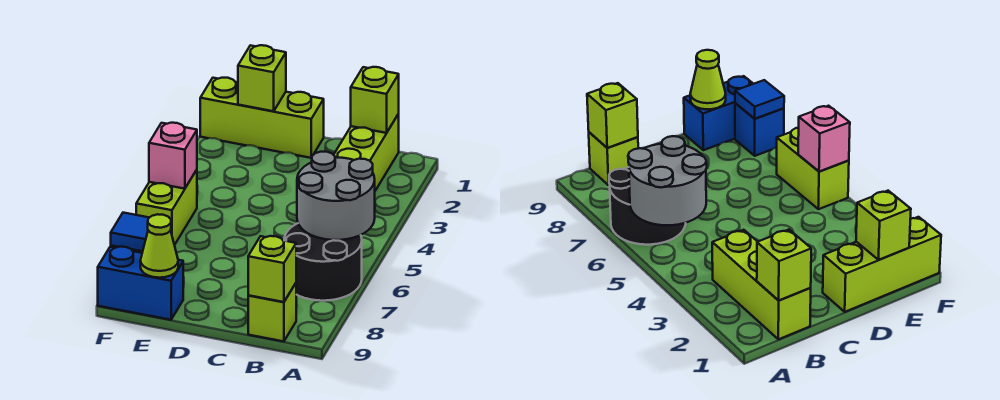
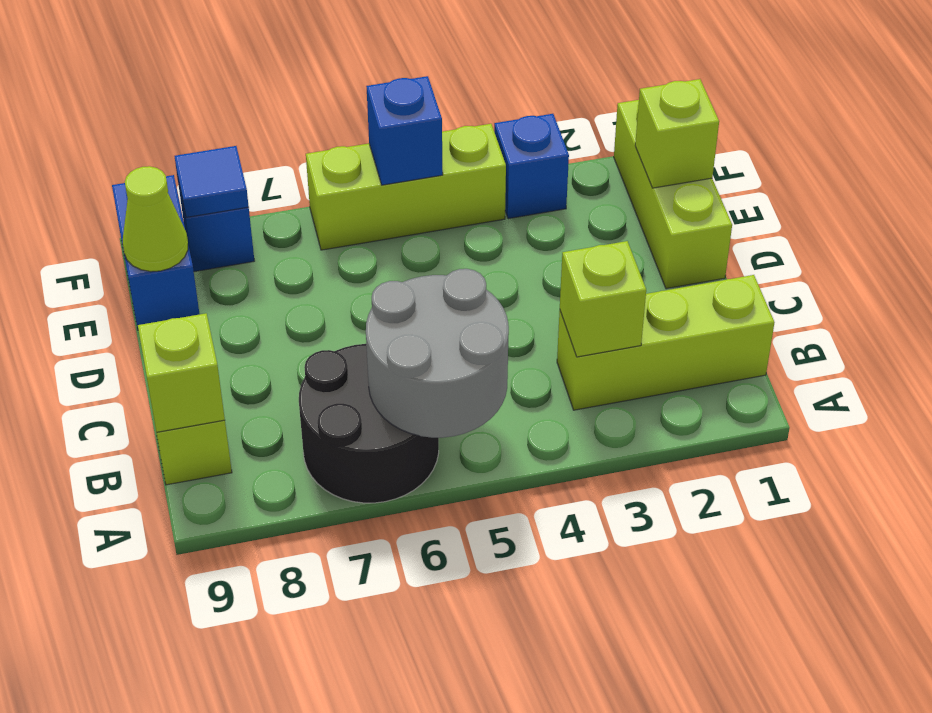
lime 1x1 brick [351,67,399,133] -> lime 1x1 brick moved to [560,241,646,357]
none -> blue 1x1 brick [494,114,569,219]
lime 1x2 brick [136,170,197,245] -> lime 1x3 brick [306,124,506,250]
pink 1x1 brick [149,123,197,189] -> blue 1x1 brick [366,76,443,185]

